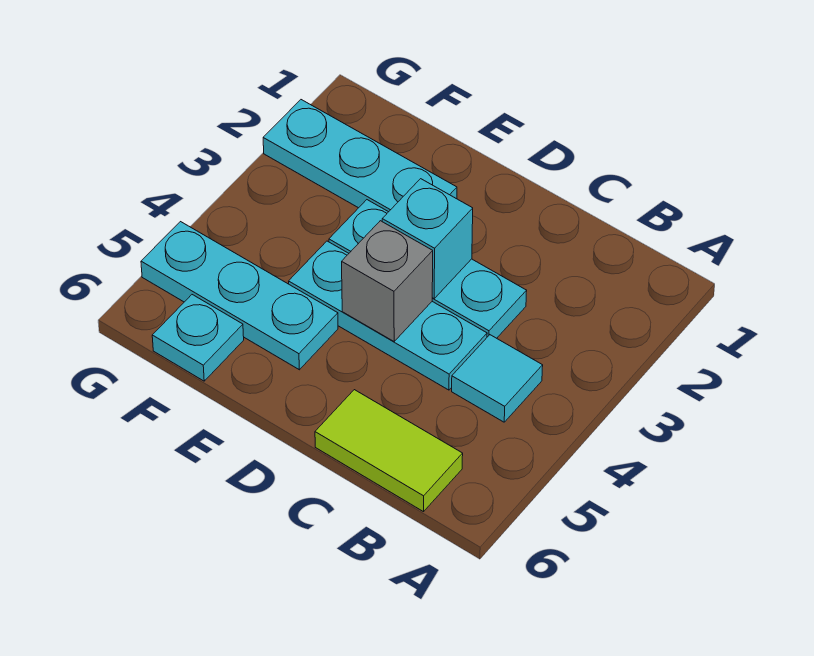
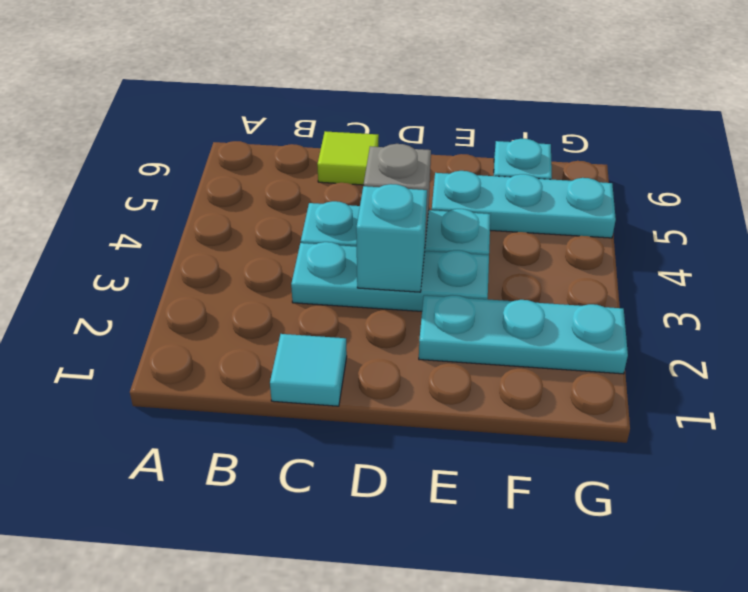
cyan 1x1 tile [452,335,543,422] -> cyan 1x1 tile moved to [270,334,347,406]
lime 1x2 tile [315,390,463,512] -> lime 1x1 tile [317,131,379,185]

